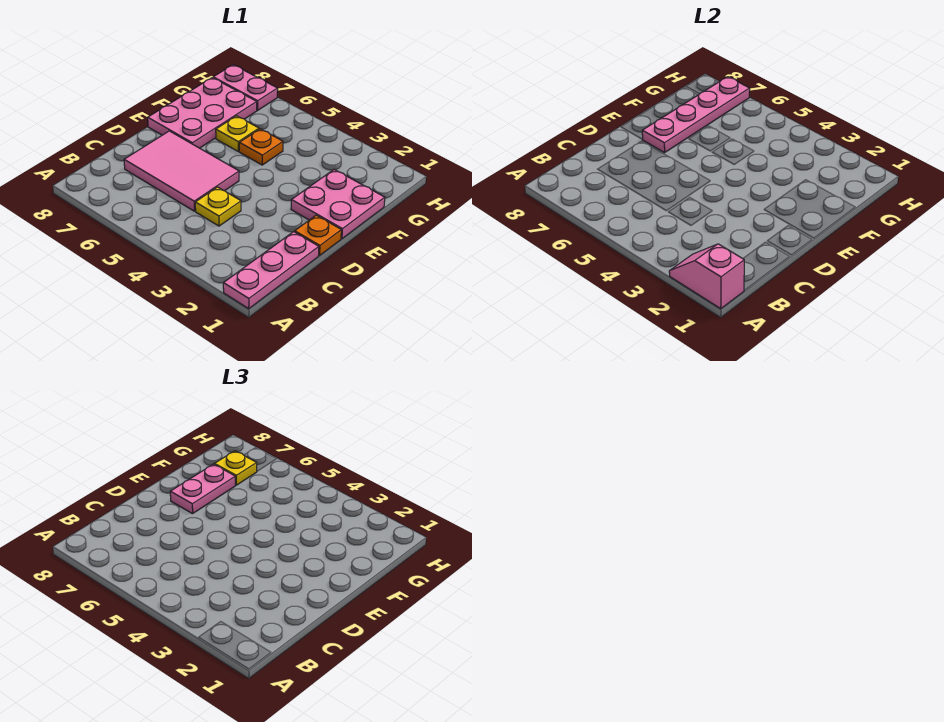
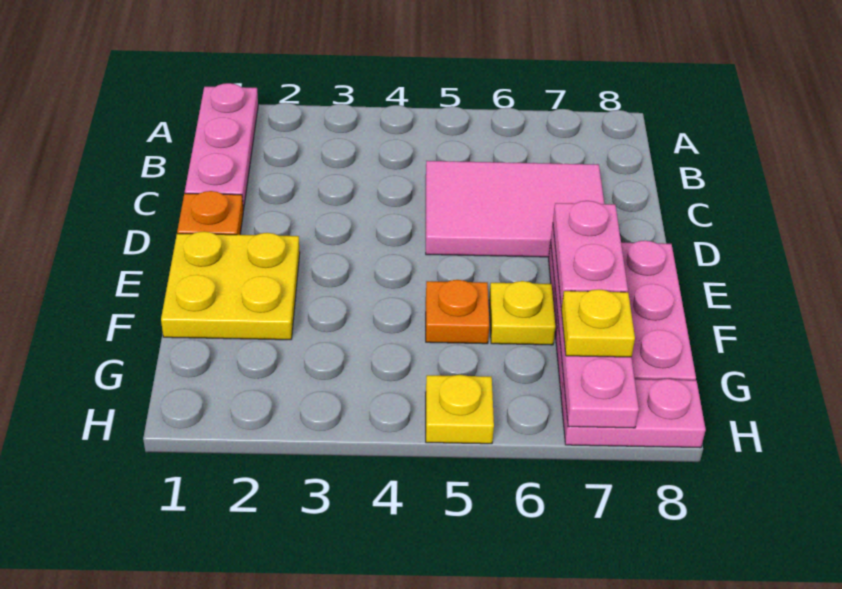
pink 1x2 slope [669,244,744,309] -> none
yellow 1x1 plate [195,187,241,226] -> yellow 1x1 plate moved to [426,375,494,444]
pink 2x2 plate [291,170,385,239] -> yellow 2x2 plate [161,231,300,340]

